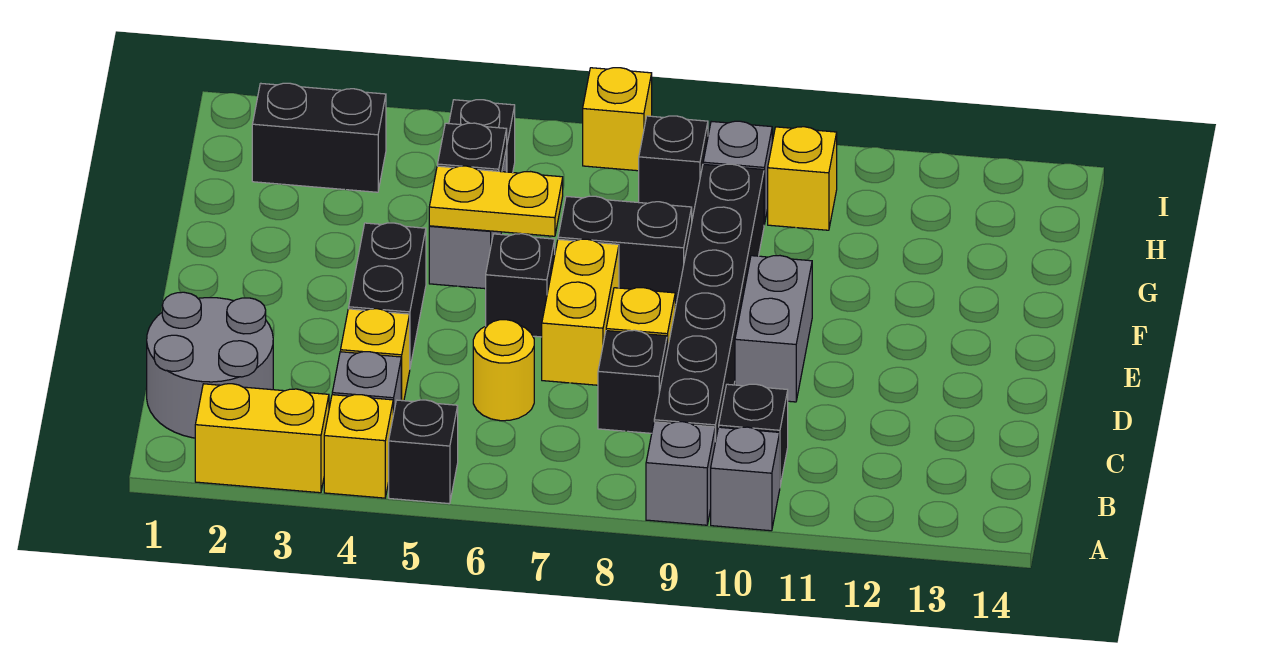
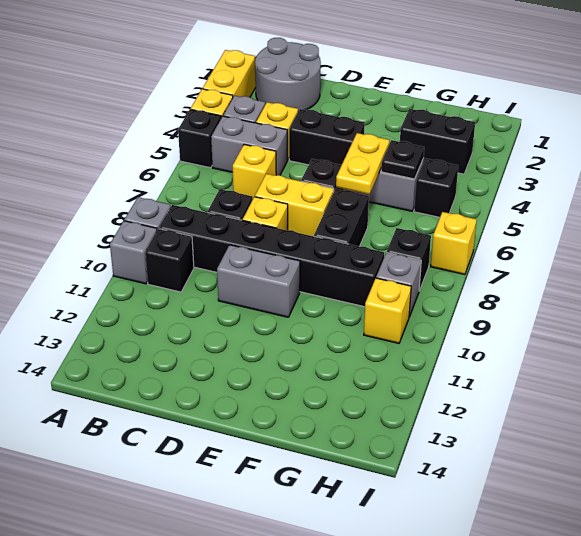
none -> grey 1x2 brick [211,116,287,175]
yellow 1x1 round brick [473,320,534,421] -> yellow 1x1 brick [233,144,276,198]
black 1x2 brick [252,83,386,192] -> black 1x2 brick turned to [400,109,475,174]

